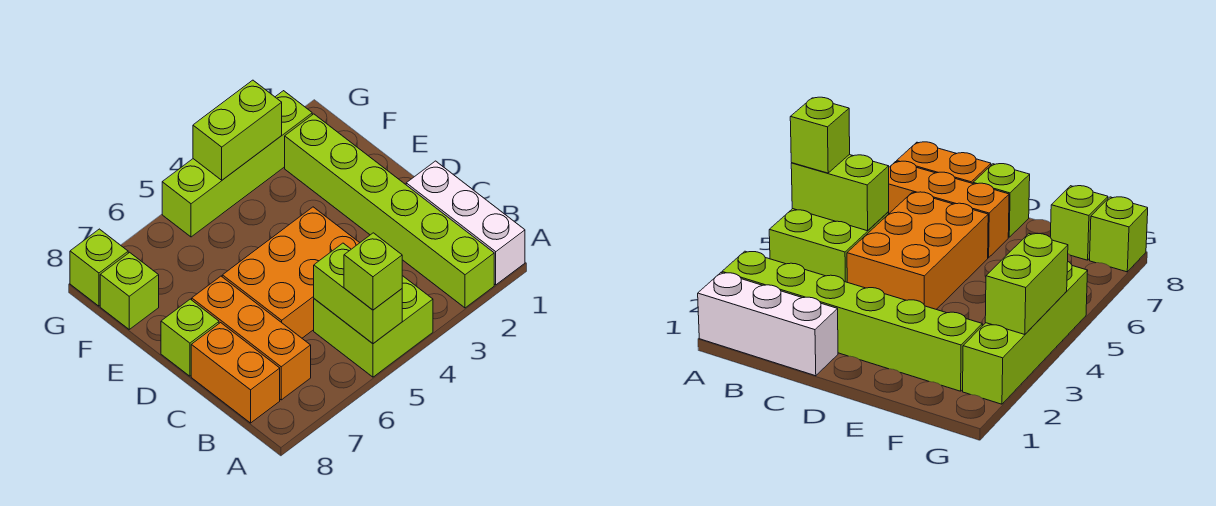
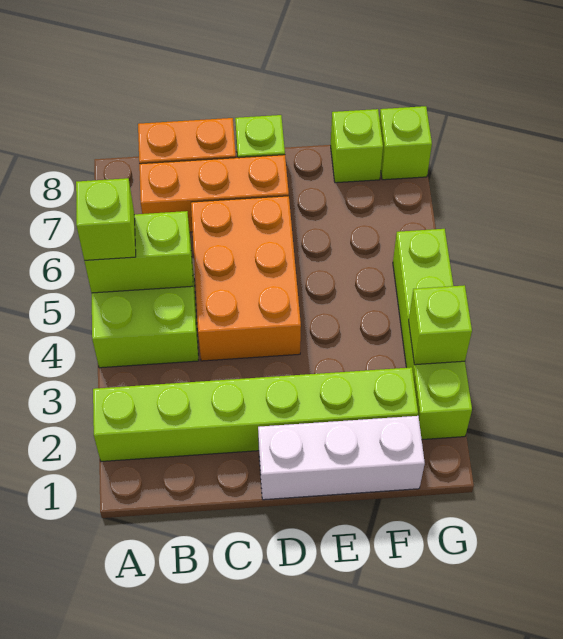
white 1x3 brick [406,161,525,285] -> white 1x3 brick moved to [258,416,425,500]
lime 1x2 brick [193,80,282,180] -> lime 1x1 brick [409,285,472,365]

